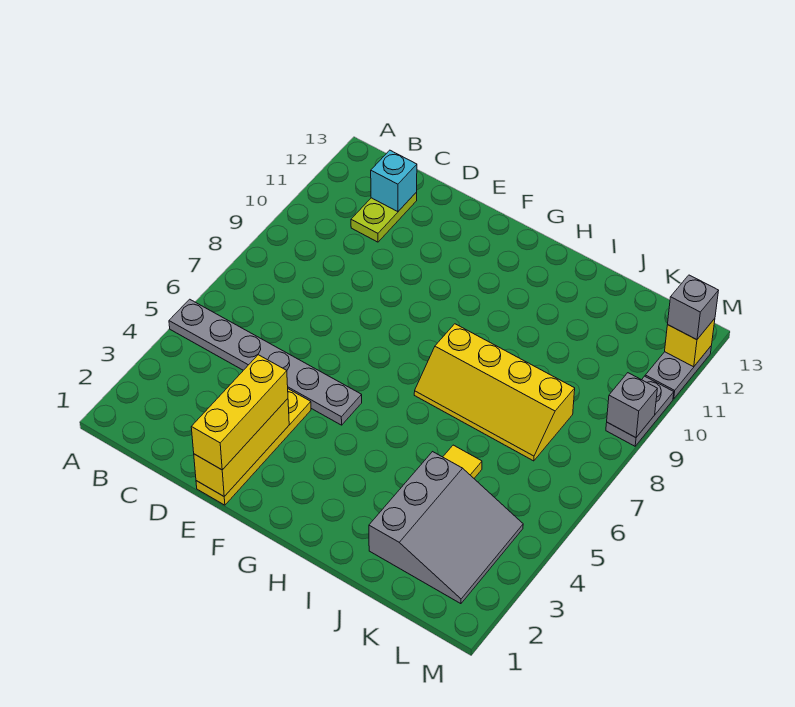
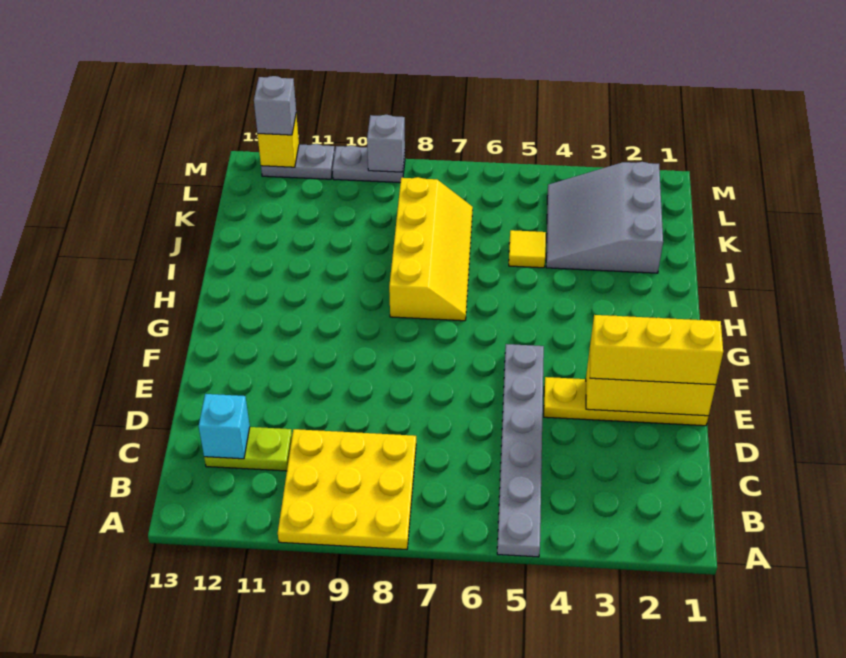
none -> yellow 3x3 plate [278,429,416,549]
grey 3x3 slope [369,452,523,604] -> grey 3x3 slope turned to [546,162,663,273]

